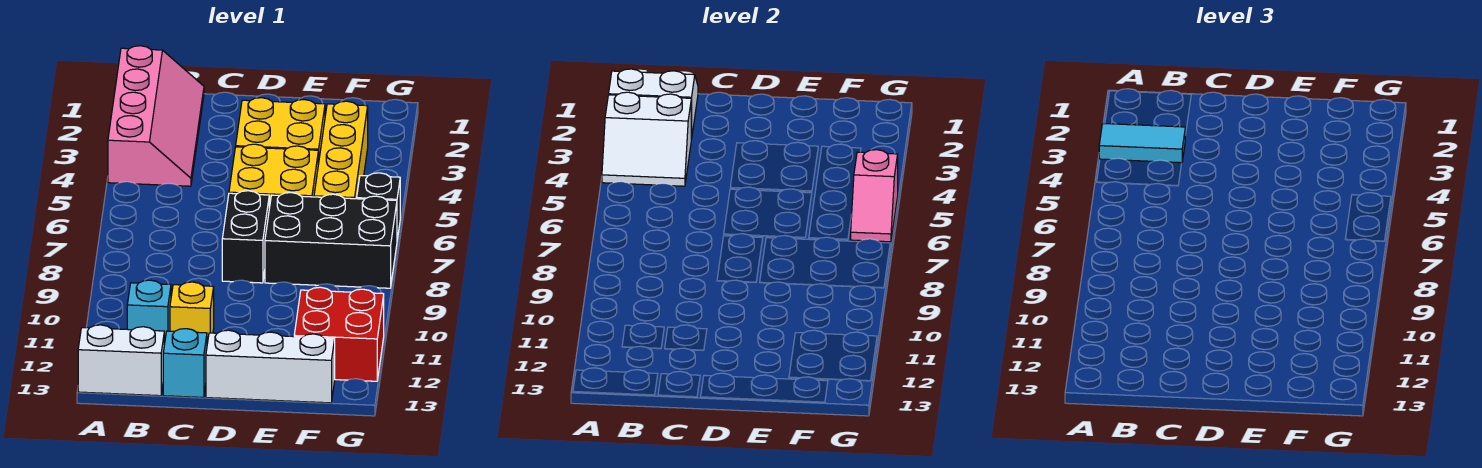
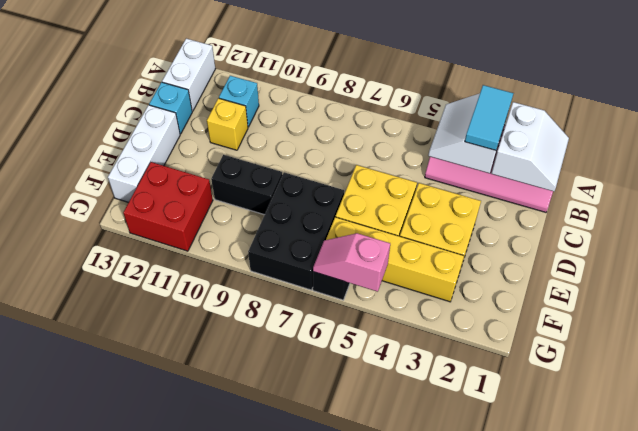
black 1x2 brick [222,191,269,283] -> black 1x2 brick moved to [211,155,282,215]

